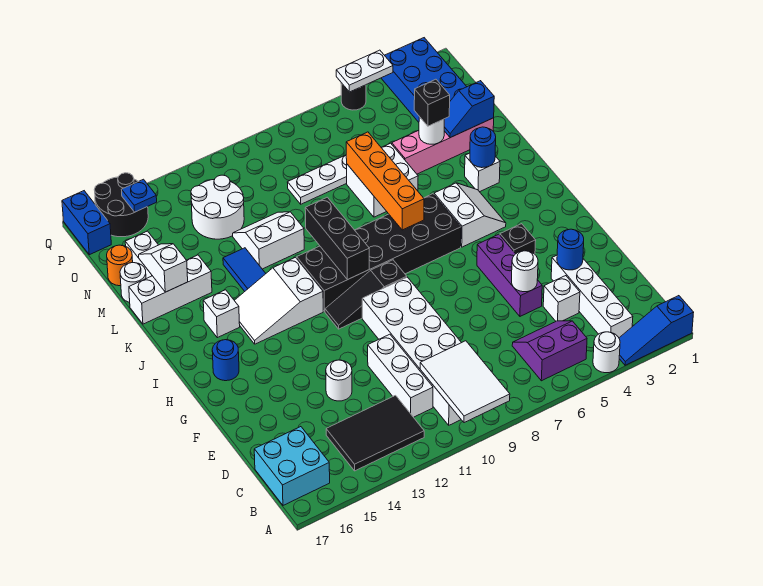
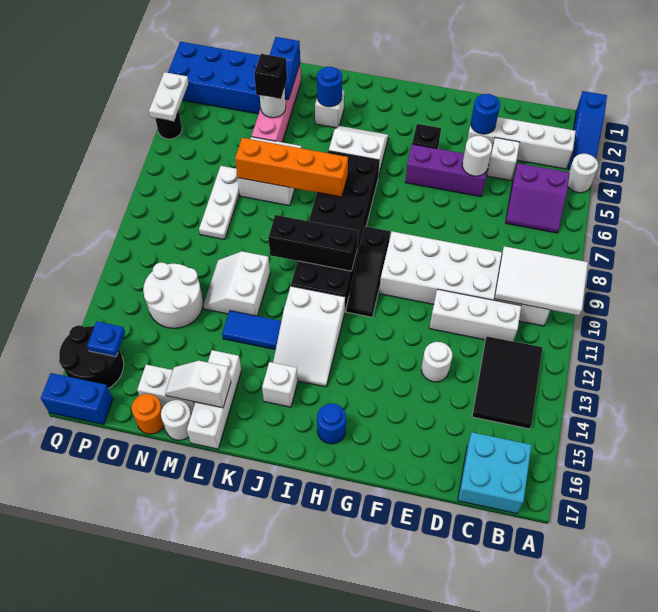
purple 2x2 slope [512,321,587,381] -> purple 2x2 slope turned to [506,163,570,233]

